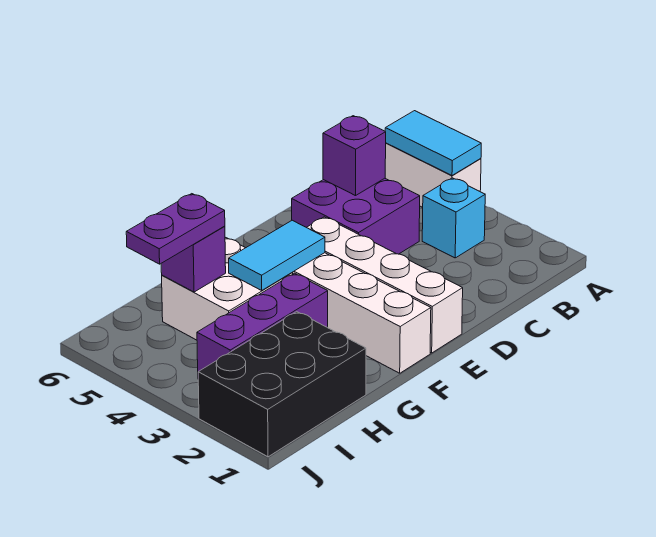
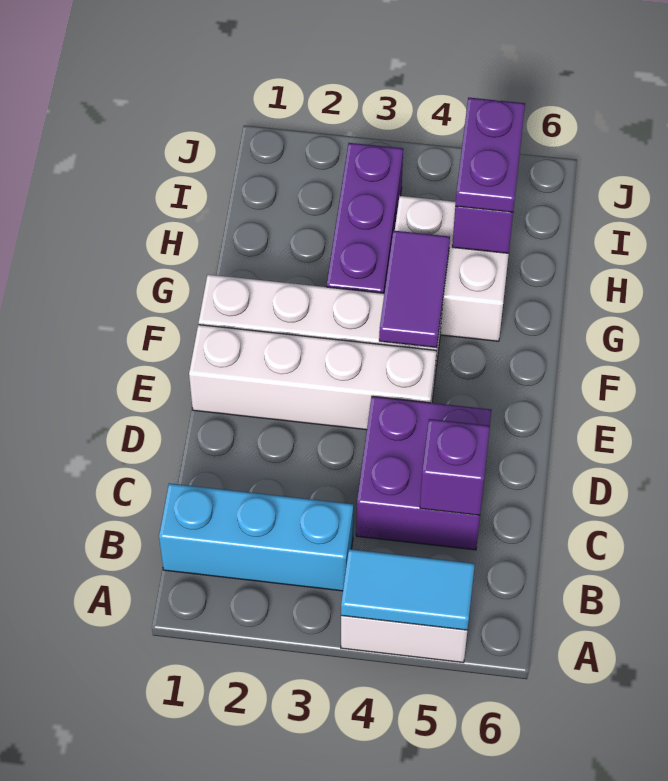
cyan 1x1 brick [422,178,485,258] -> cyan 1x3 brick [159,483,353,591]
cyan 1x2 tile [229,220,325,290] -> purple 1x2 tile [379,231,450,348]
black 2x3 brick [198,312,366,457] -> none

